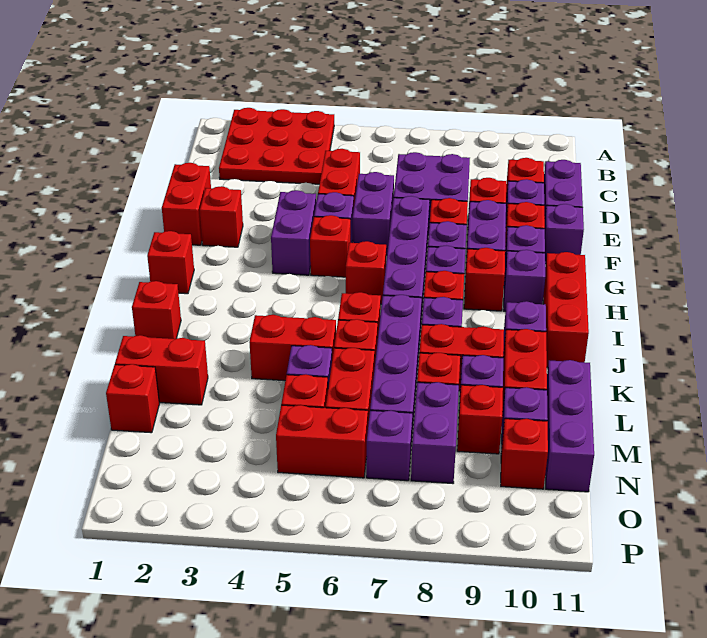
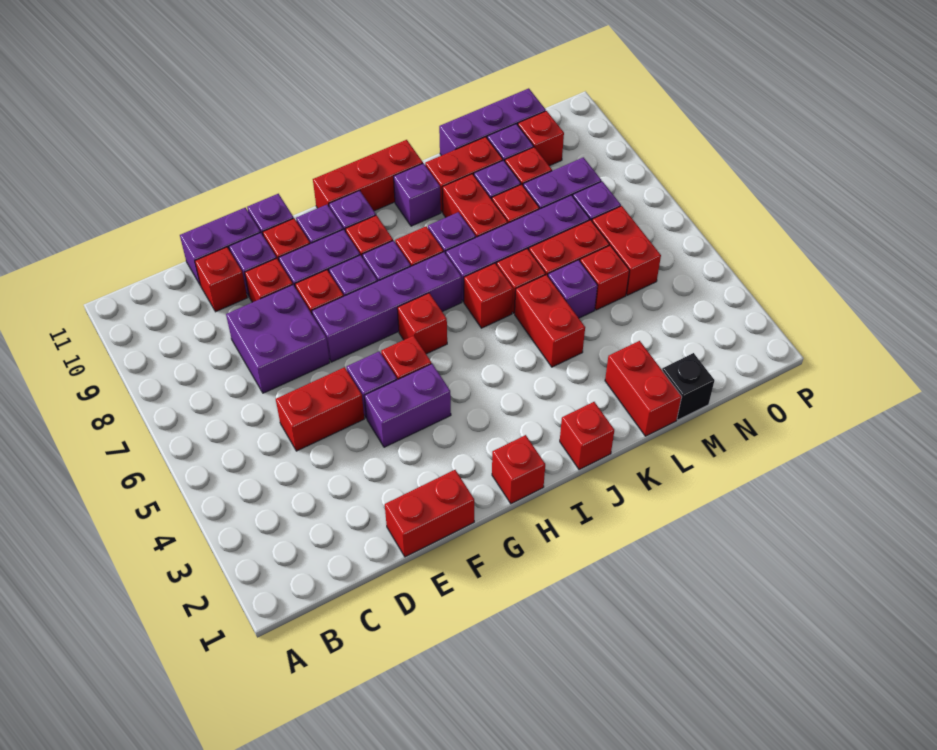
red 3x3 plate [219,108,334,184] -> none
purple 1x2 brick [353,172,394,255] -> none
red 1x1 brick [200,186,243,247] -> none
red 1x1 brick [106,364,159,433] -> black 1x1 brick [662,353,715,420]

